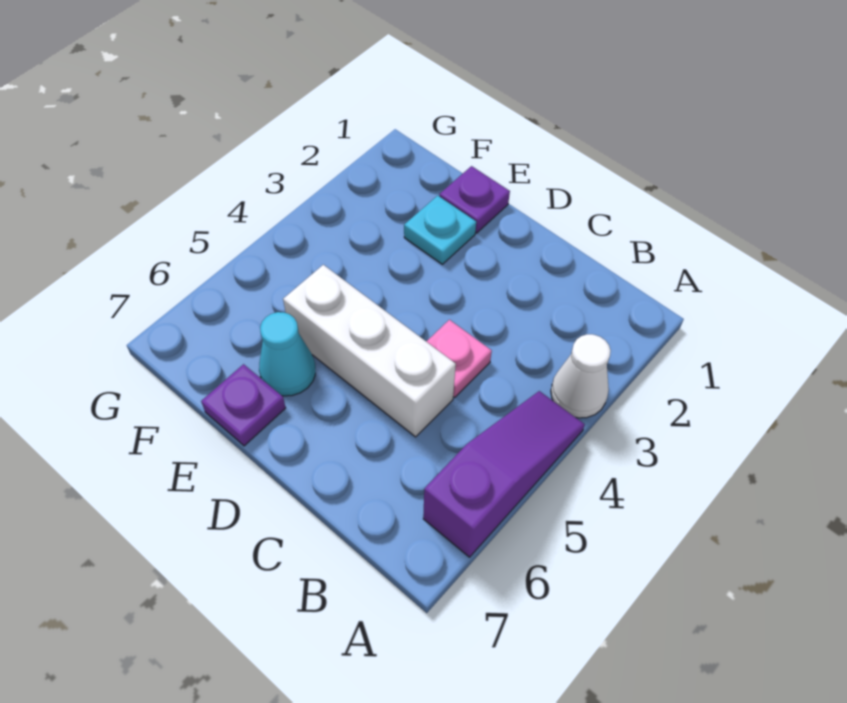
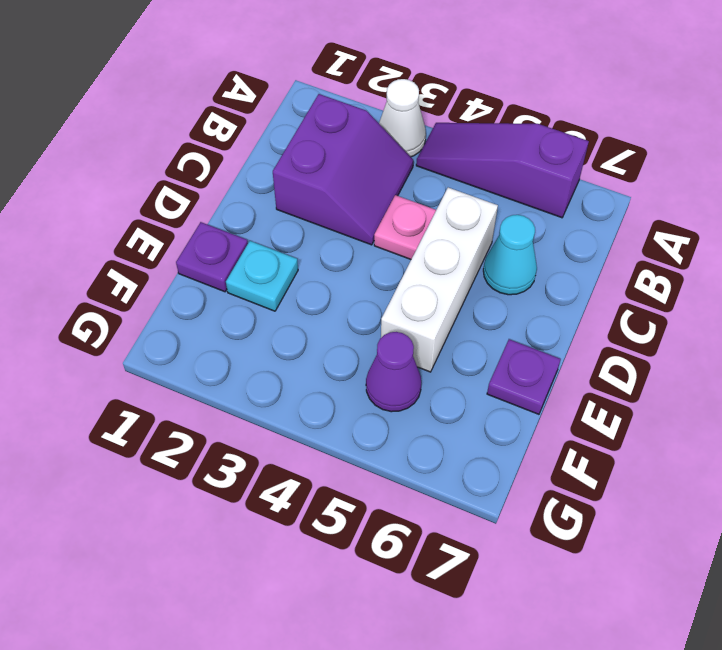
none -> purple 2x2 slope [273,94,413,245]
cyan 1x1 cone [259,312,315,396] -> cyan 1x1 cone moved to [483,215,537,295]
none -> purple 1x1 cone [366,332,421,412]

